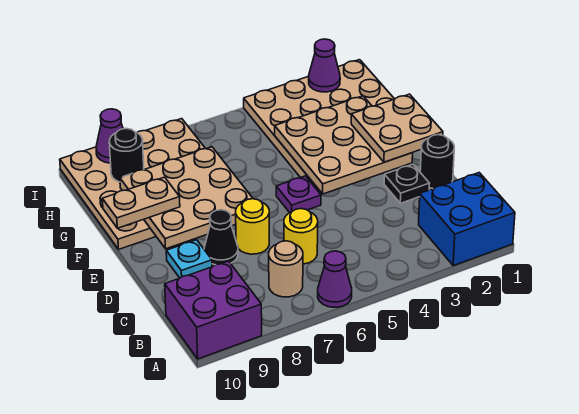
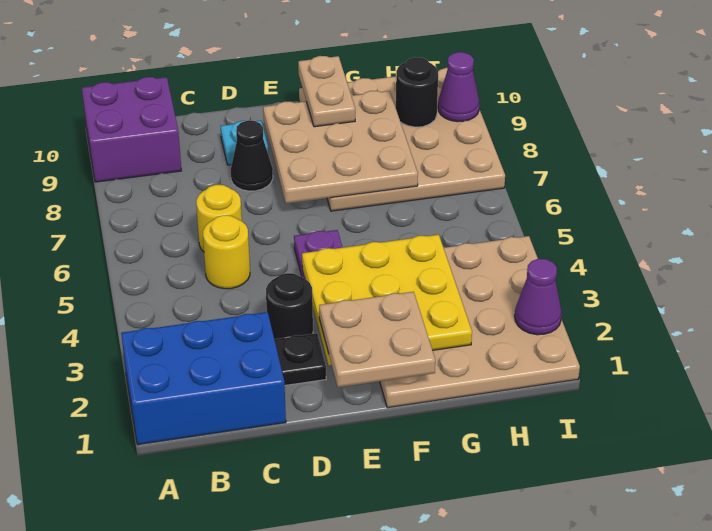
blue 2x2 brick [419,173,515,266] -> blue 2x3 brick [121,312,286,445]
purple 1x1 cone [318,251,352,307] -> none
tan 1x1 round brick [269,241,303,297] -> none
black 1x1 round brick [420,135,454,189] -> black 1x1 round brick moved to [266,273,313,339]
yellow 1x1 round brick [236,199,269,254] -> yellow 1x1 round brick moved to [203,215,250,289]
tan 3x3 plate [275,96,413,194] -> yellow 3x3 plate [302,235,472,365]

